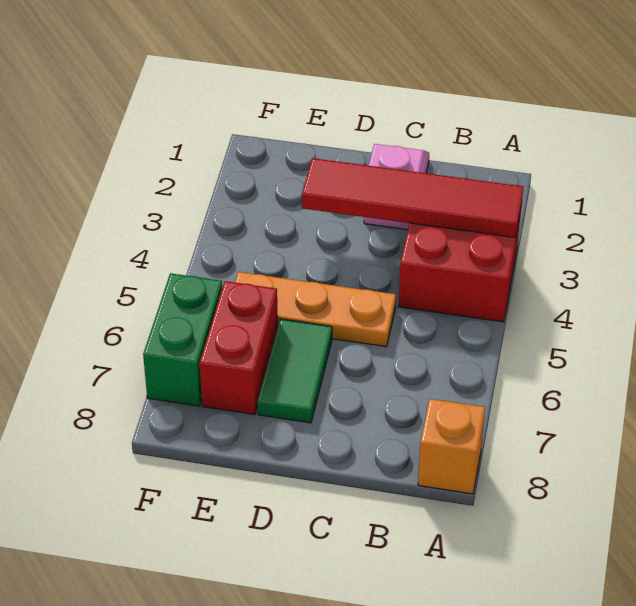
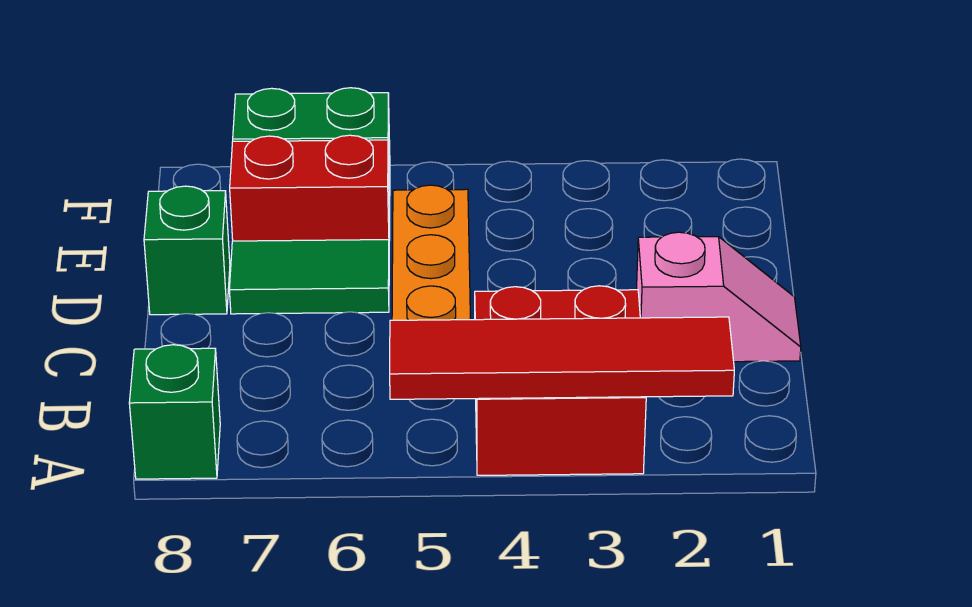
red 1x4 tile [302,158,523,237] -> red 1x4 tile turned to [390,317,734,399]
orange 1x1 brick [418,399,485,494] -> green 1x1 brick [129,345,220,479]
none -> green 1x1 brick [144,186,230,315]

